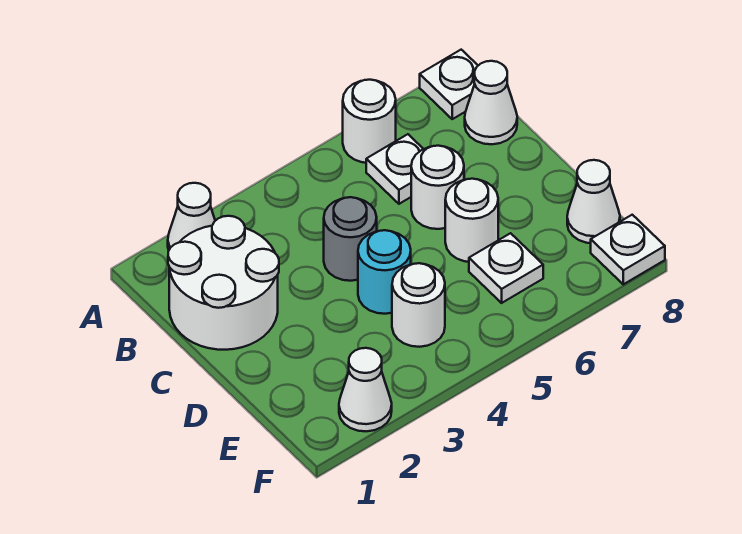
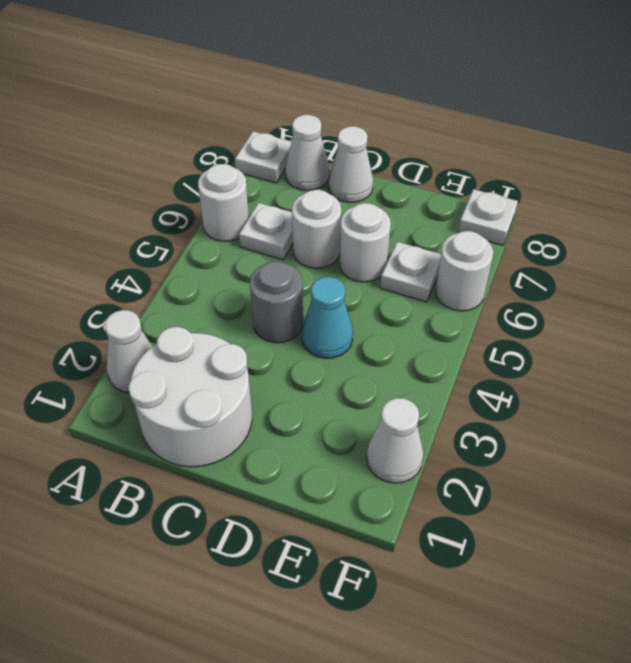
cyan 1x1 round brick [358,230,411,314] -> cyan 1x1 cone [302,277,353,358]
white 1x1 round brick [392,263,445,347] -> white 1x1 round brick moved to [435,231,493,311]
white 1x1 cone [567,160,620,243] -> white 1x1 cone moved to [328,126,373,202]

